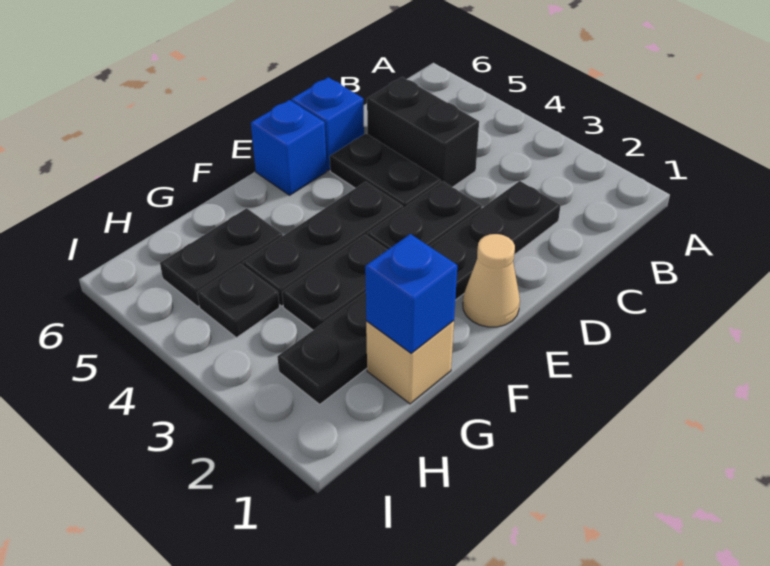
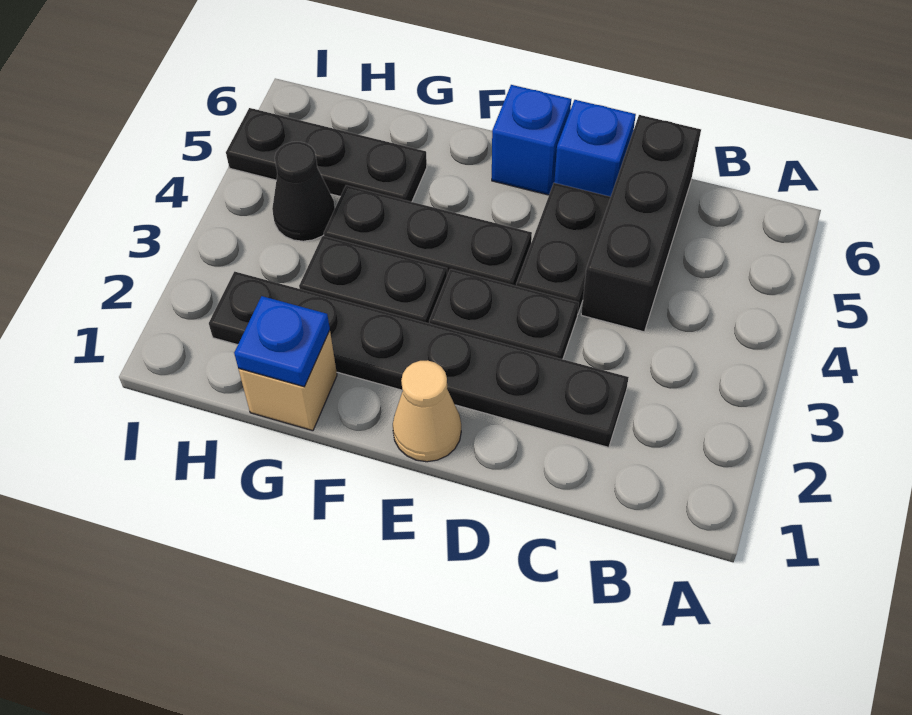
black 1x2 brick [367,77,479,187] -> black 1x3 brick [581,115,701,332]
blue 1x1 brick [365,234,457,353] -> blue 1x1 plate [234,296,330,387]
black 1x2 plate [160,208,283,307] -> black 1x3 plate [226,108,427,202]
black 1x1 plate [197,264,279,338] -> black 1x1 cone [272,142,335,241]

